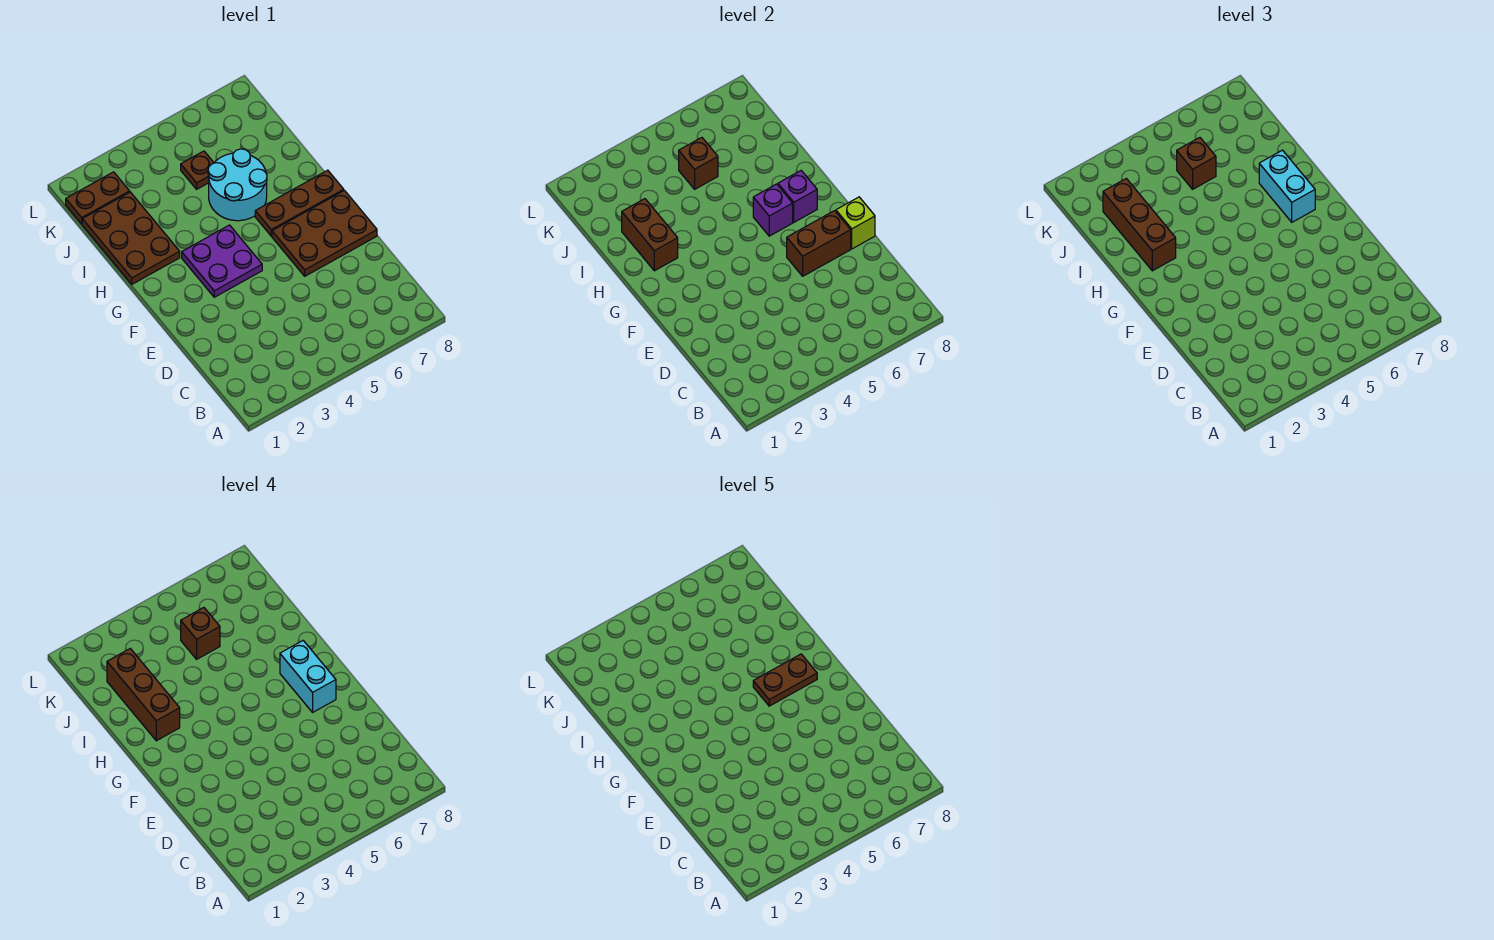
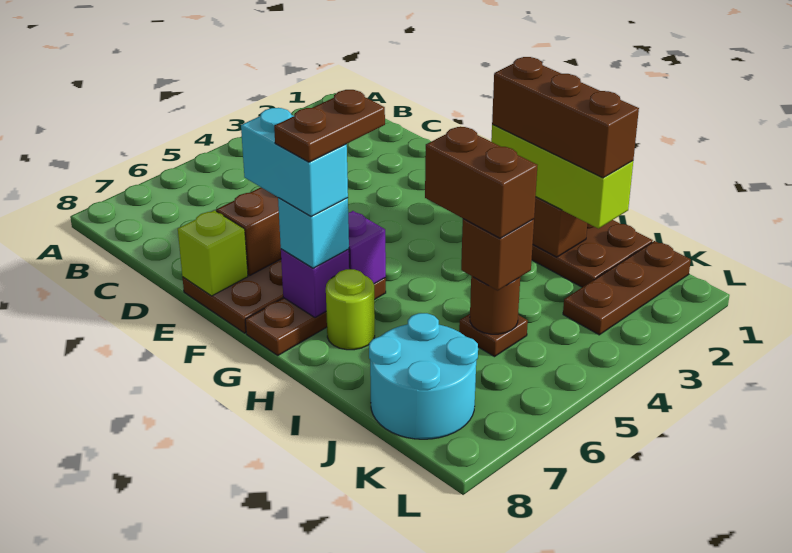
purple 2x2 plate [182,225,262,297] -> none
cyan 1x2 brick [1259,150,1315,222] -> cyan 1x1 brick [278,198,349,268]
brown 1x3 brick [1103,179,1176,271] -> lime 1x3 brick [491,124,633,229]
cyan 2x2 round brick [208,149,267,221] -> cyan 2x2 round brick moved to [369,313,478,439]
none -> lime 1x1 round brick [326,269,375,350]
brown 1x1 brick [679,138,718,189] -> brown 1x1 round brick [470,276,520,334]
brown 1x1 brick [181,608,220,659] -> brown 1x2 brick [425,127,537,238]
brown 1x2 plate [66,172,130,224] -> brown 1x3 plate [563,241,691,335]

